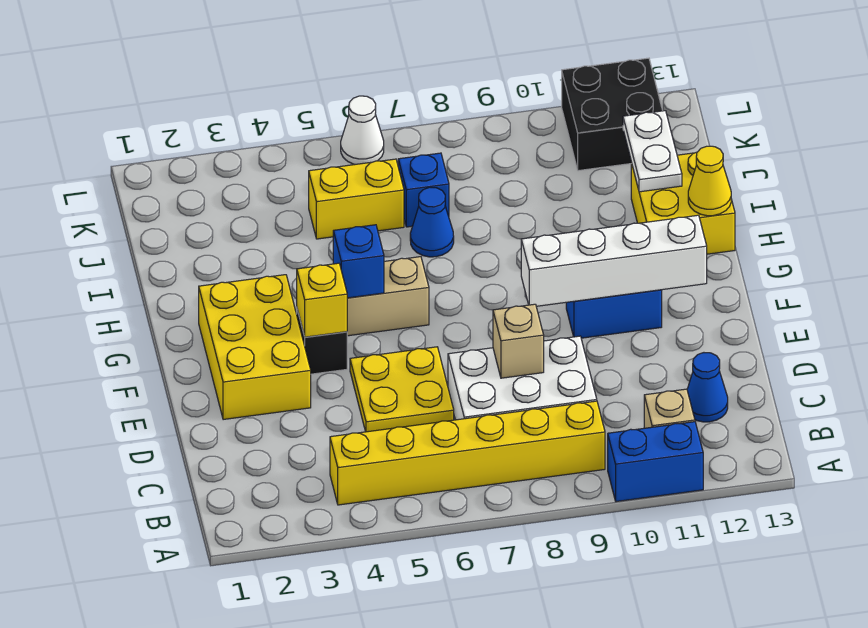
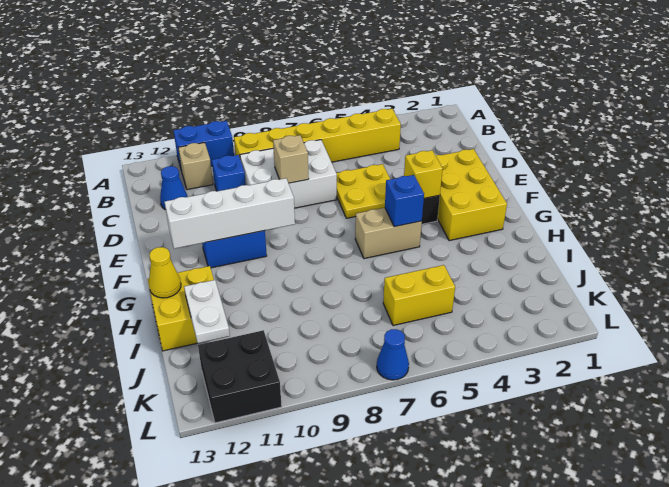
blue 1x1 cone [410,187,454,257] -> blue 1x1 cone moved to [377,329,409,380]
blue 1x1 brick [398,153,449,227] -> blue 1x1 brick moved to [212,155,246,191]
white 1x1 cone [341,96,384,164] -> none

